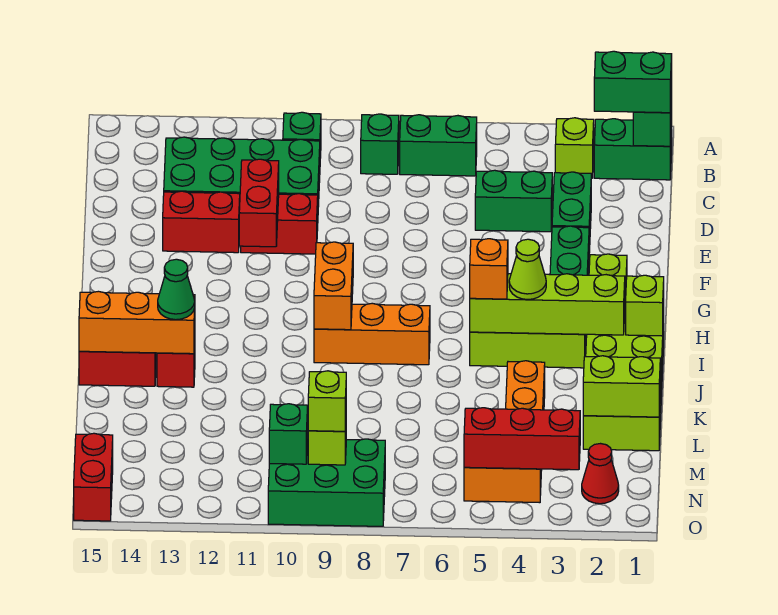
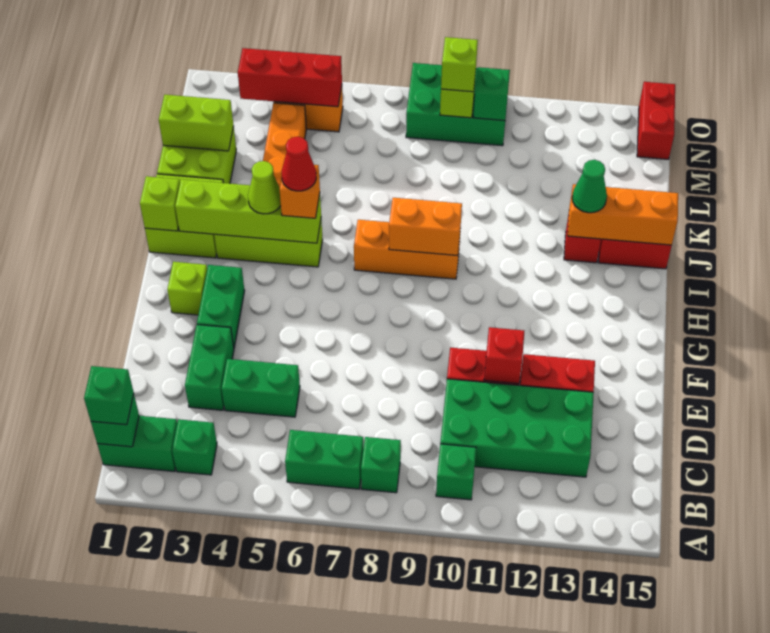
green 1x2 brick [594,51,672,113] -> green 1x1 brick [84,366,134,425]
lime 1x1 brick [555,118,594,178] -> green 1x1 brick [172,419,217,475]
red 1x2 brick [239,159,279,247] -> red 1x1 brick [484,327,524,384]
orange 1x2 brick [314,242,353,330] -> orange 1x2 brick turned to [389,198,462,256]
red 1x1 cone [582,444,619,504] -> red 1x1 cone moved to [282,137,316,191]

